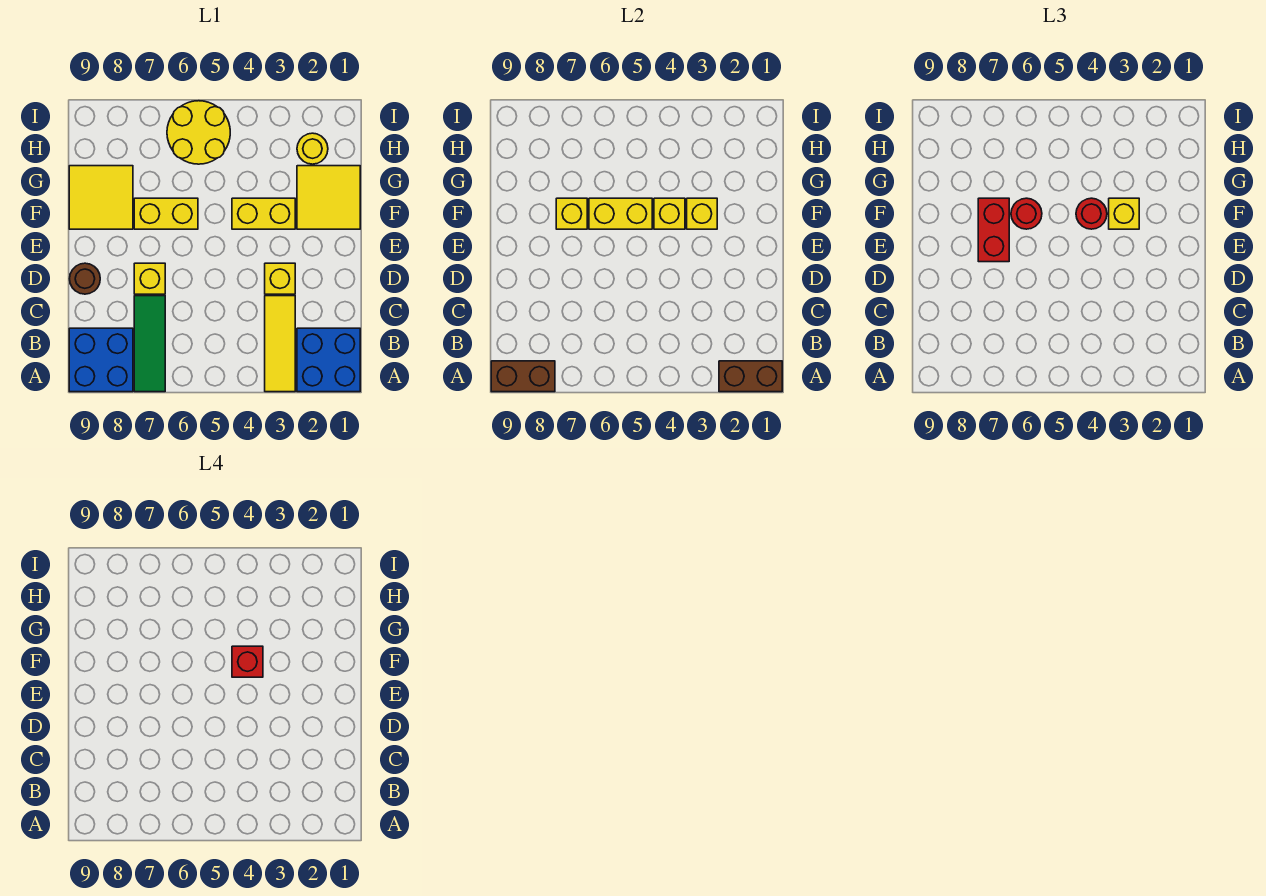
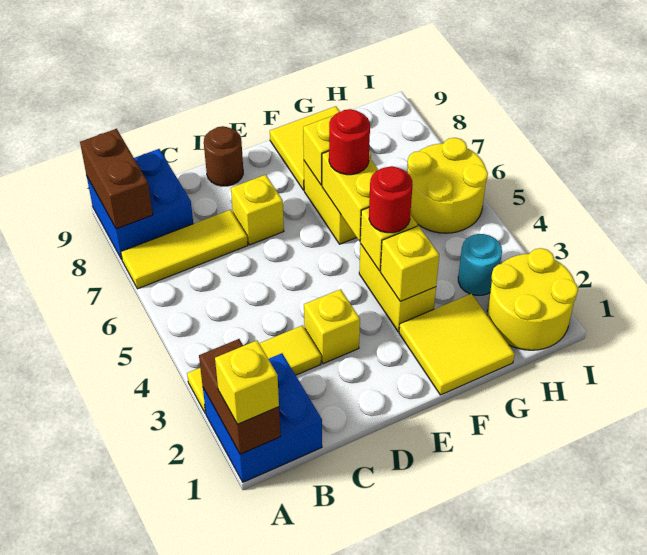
green 1x3 tile [134,296,165,392] -> yellow 1x3 tile [121,210,248,289]
red 1x2 brick [978,198,1009,262] -> none
yellow 1x1 brick [1109,198,1139,229] -> yellow 1x1 brick moved to [215,341,279,424]
red 1x1 brick [232,646,263,677] -> none
yellow 1x1 round brick [297,133,328,164] -> yellow 2x2 round brick [487,248,578,350]
none -> cyan 1x1 round brick [458,234,502,295]

